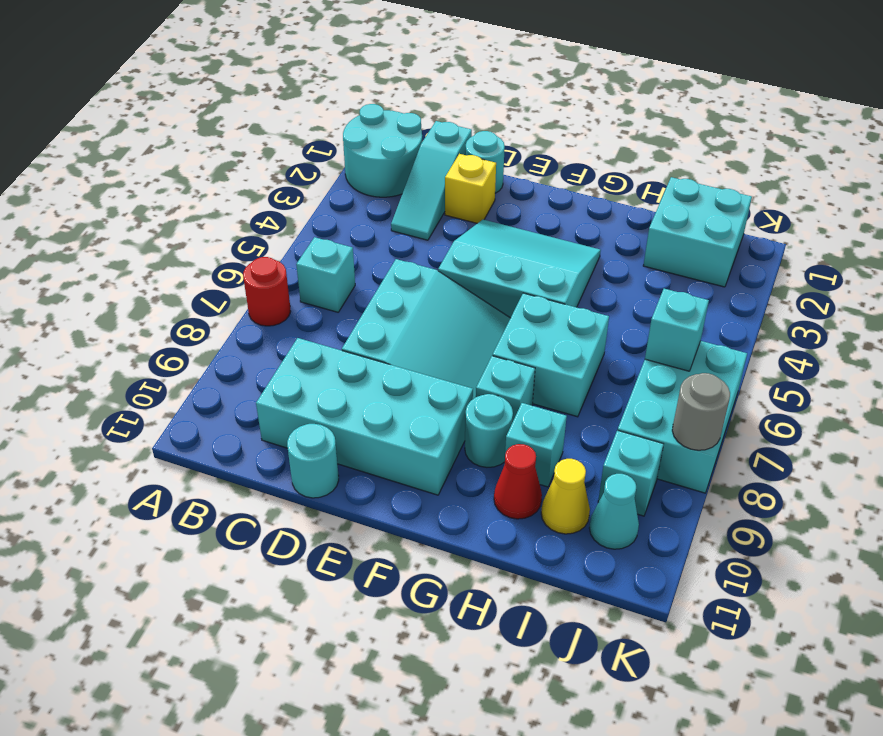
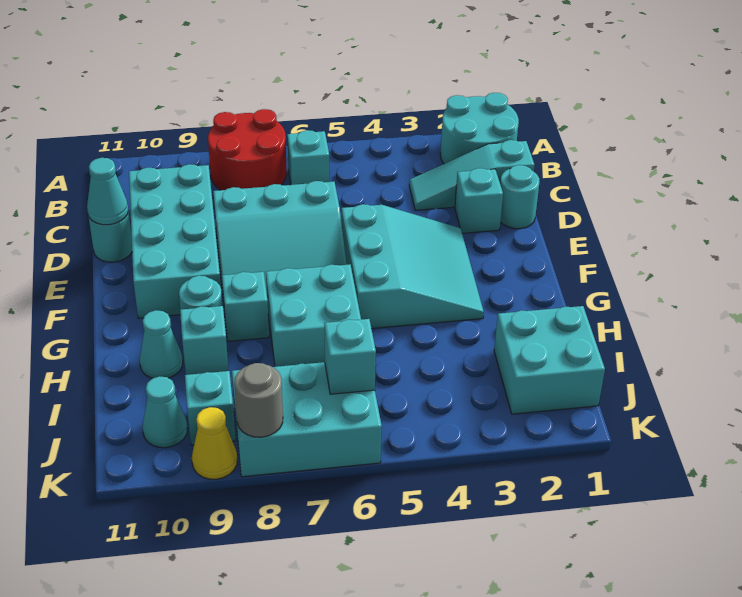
red 1x1 round brick [243,257,291,326] -> red 2x2 round brick [208,109,287,190]
yellow 1x1 brick [445,154,496,223] -> cyan 1x1 brick [455,168,503,233]
none -> cyan 1x1 cone [87,158,128,225]
red 1x1 cone [494,444,542,519] -> cyan 1x1 cone [139,310,183,378]
yellow 1x1 cone [541,459,590,534] -> yellow 1x1 cone moved to [192,407,237,479]

